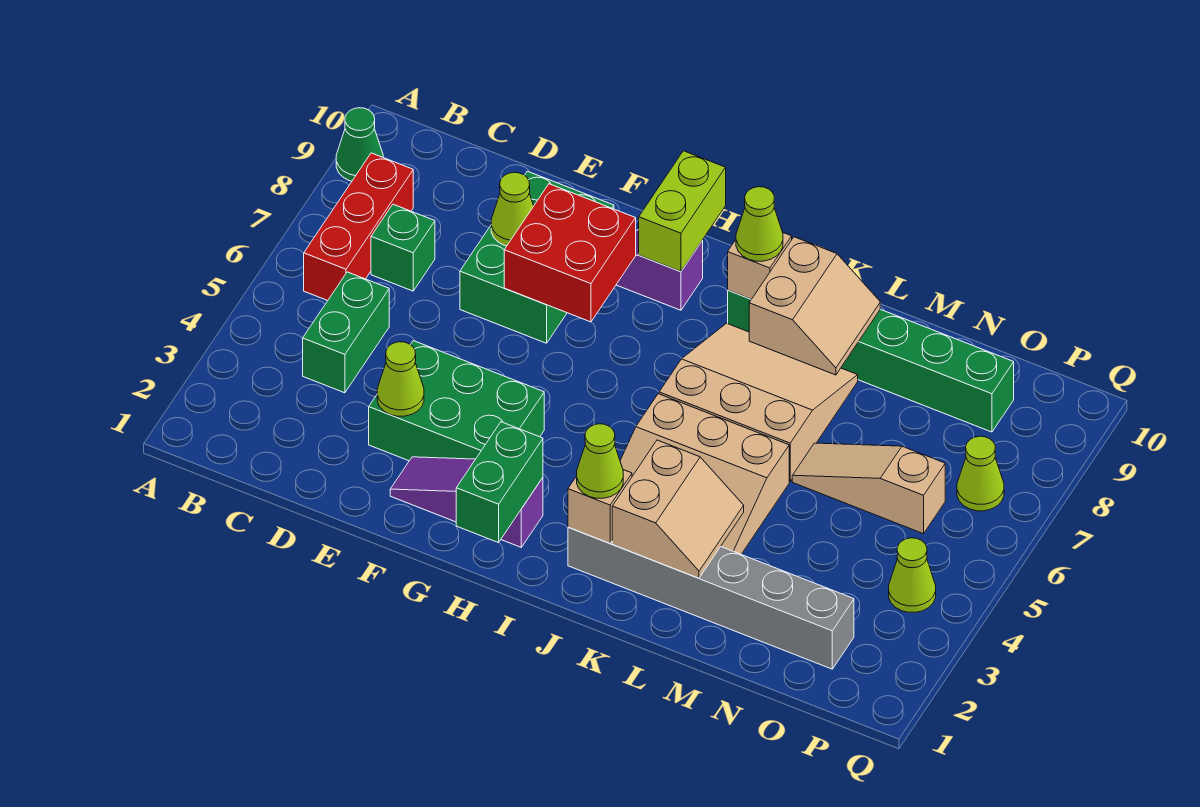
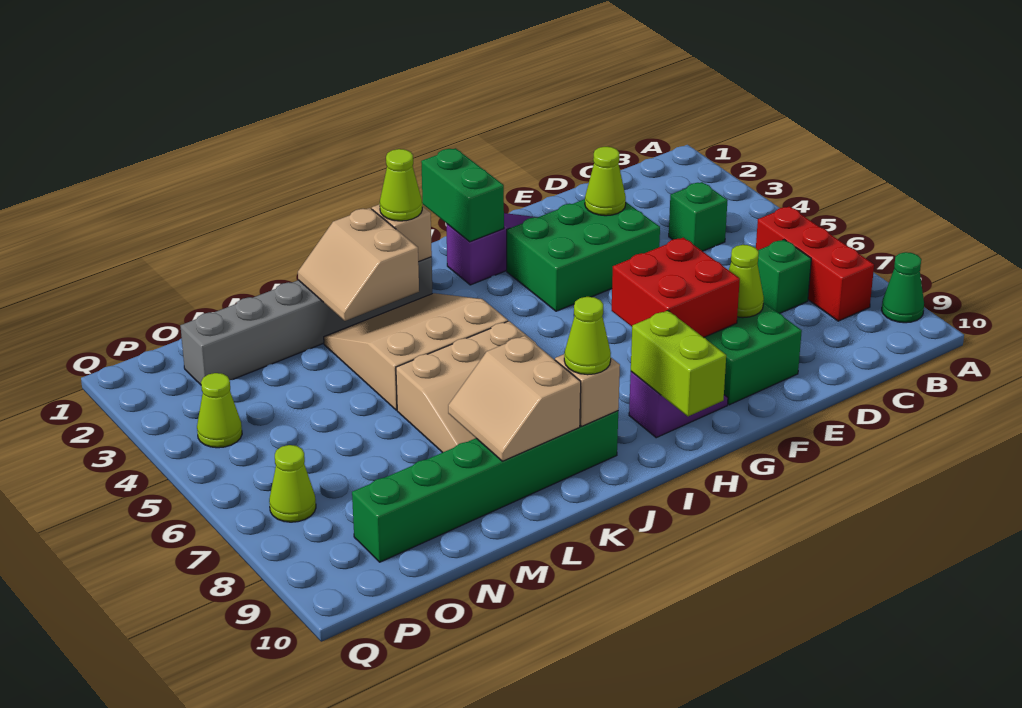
green 1x2 brick [303,272,389,393] -> green 1x1 brick [669,182,728,251]
tan 1x3 slope [792,443,945,534] -> none

